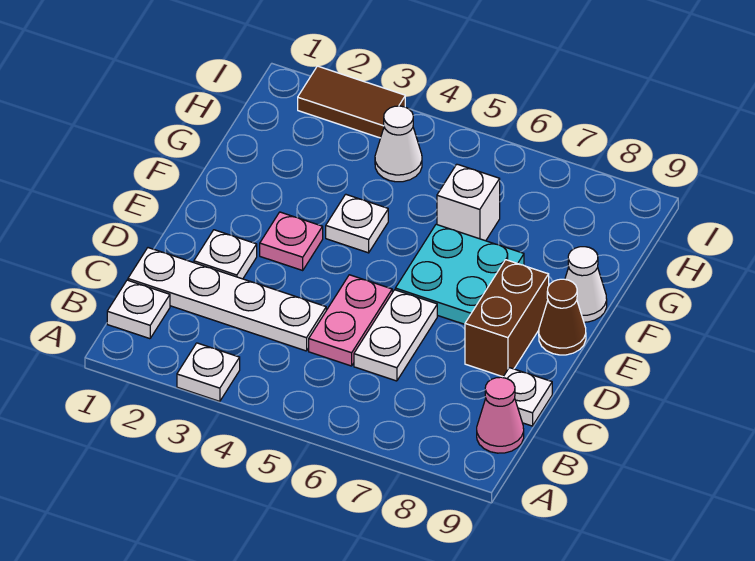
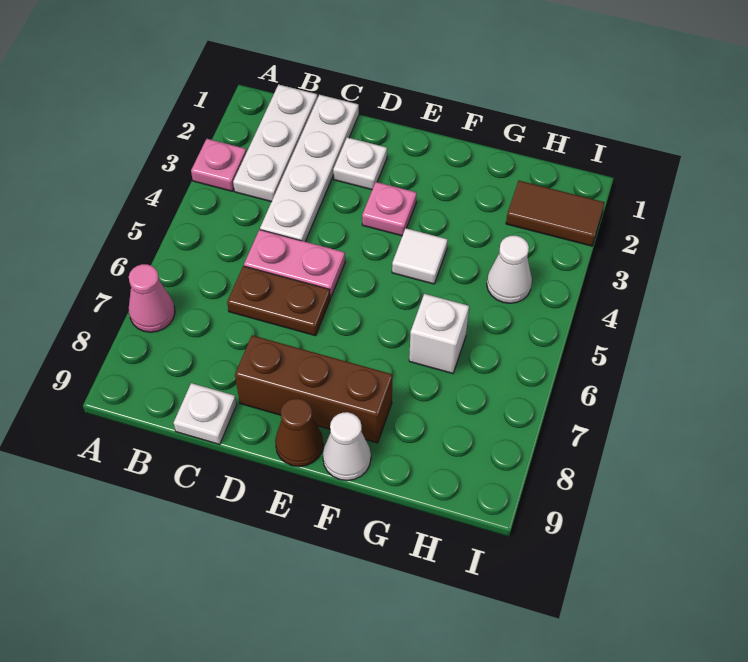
white 1x1 plate [177,343,240,401] -> pink 1x1 plate [191,139,247,191]
white 1x1 plate [107,280,170,339] -> white 1x3 plate [233,85,317,202]
pink 1x1 cone [477,377,524,453] -> pink 1x1 cone moved to [129,264,175,332]
white 1x2 plate [354,290,437,381] -> brown 1x2 plate [227,266,330,336]
brown 1x2 brick [465,260,549,377] -> brown 1x3 brick [235,335,393,443]
cyan 2x2 plate [395,224,524,324] -> none
white 1x1 plate [326,194,388,253] -> white 1x1 tile [392,228,448,284]
brown 1x2 tile [298,66,405,138] -> brown 1x2 tile turned to [506,181,605,246]

